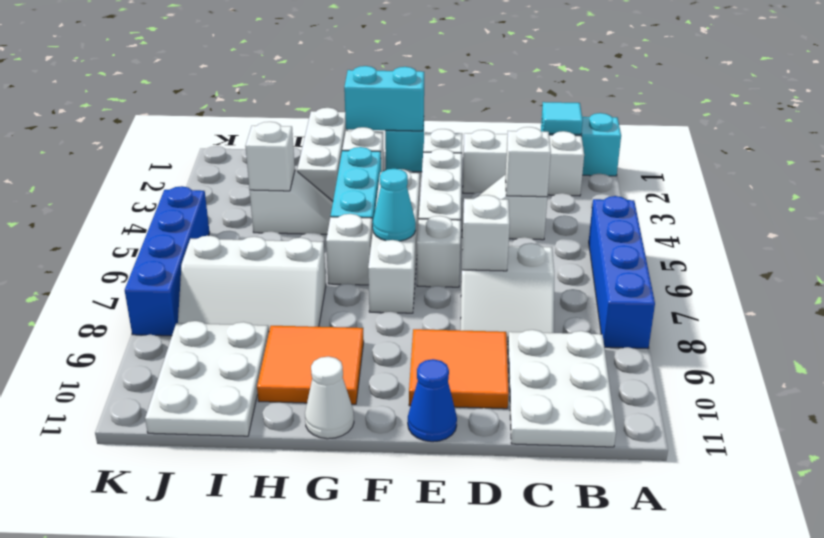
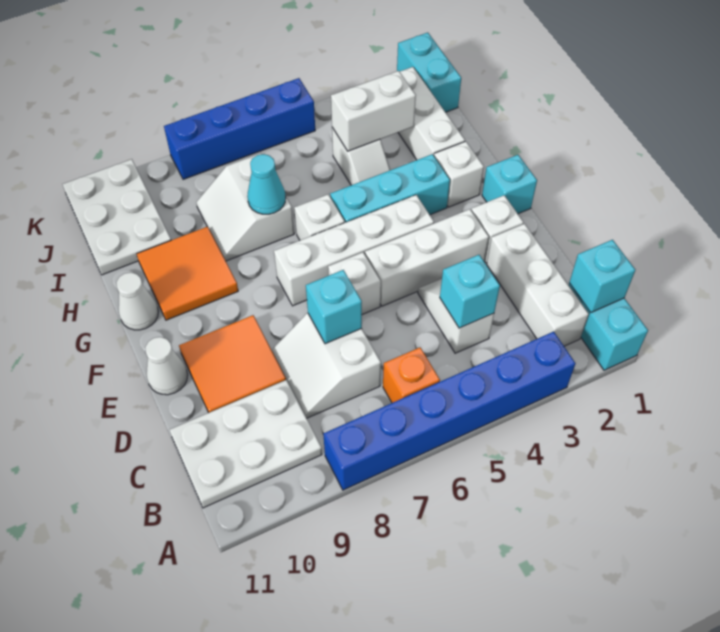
blue 1x4 brick [589,196,655,348] -> blue 1x6 brick [323,332,576,490]
cyan 1x1 tile [542,102,583,134] -> cyan 1x1 brick [569,240,635,313]
none -> orange 1x1 brick [383,348,440,403]
white 1x1 brick [506,127,551,197] -> cyan 1x1 brick [440,255,500,328]
white 1x1 brick [462,195,510,271] -> cyan 1x1 brick [306,270,362,344]
blue 1x1 cone [408,359,457,442] -> white 1x1 cone [145,337,188,395]
cyan 1x2 brick [344,66,424,131] -> cyan 1x2 brick moved to [397,33,461,112]
cyan 1x1 cone [373,169,416,241] -> cyan 1x1 cone moved to [247,154,286,214]
white 1x3 brick [297,108,348,201] -> white 1x3 brick turned to [398,67,465,160]
white 2x3 slope [178,236,326,330] -> white 2x2 slope [196,153,294,261]
white 1x1 brick [245,122,295,191] -> white 1x2 brick [331,71,416,151]
white 2x3 plate [145,321,269,436] -> white 2x3 plate turned to [62,159,171,275]

